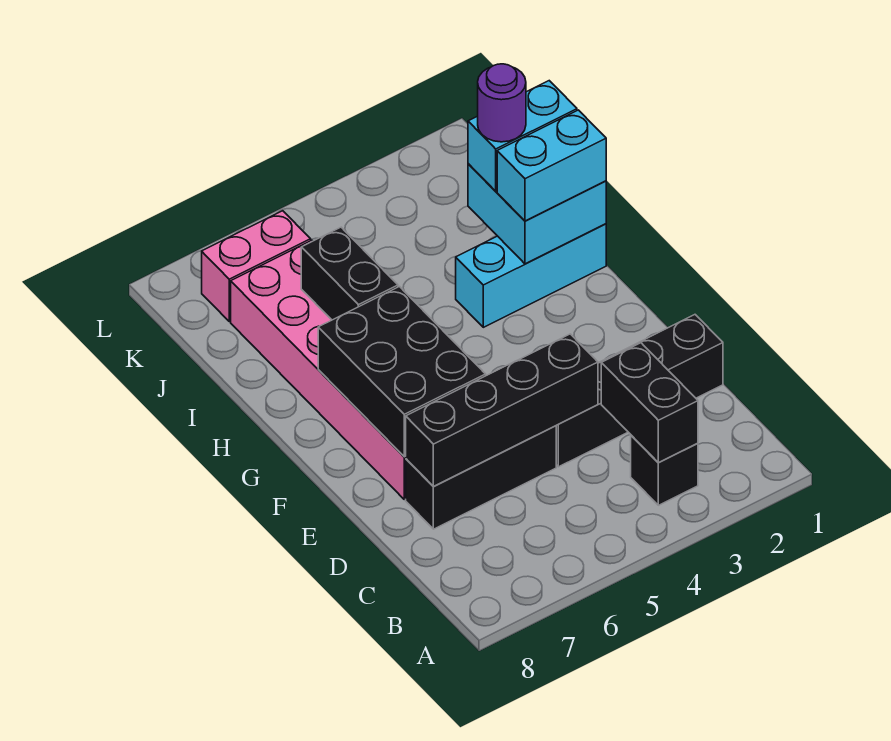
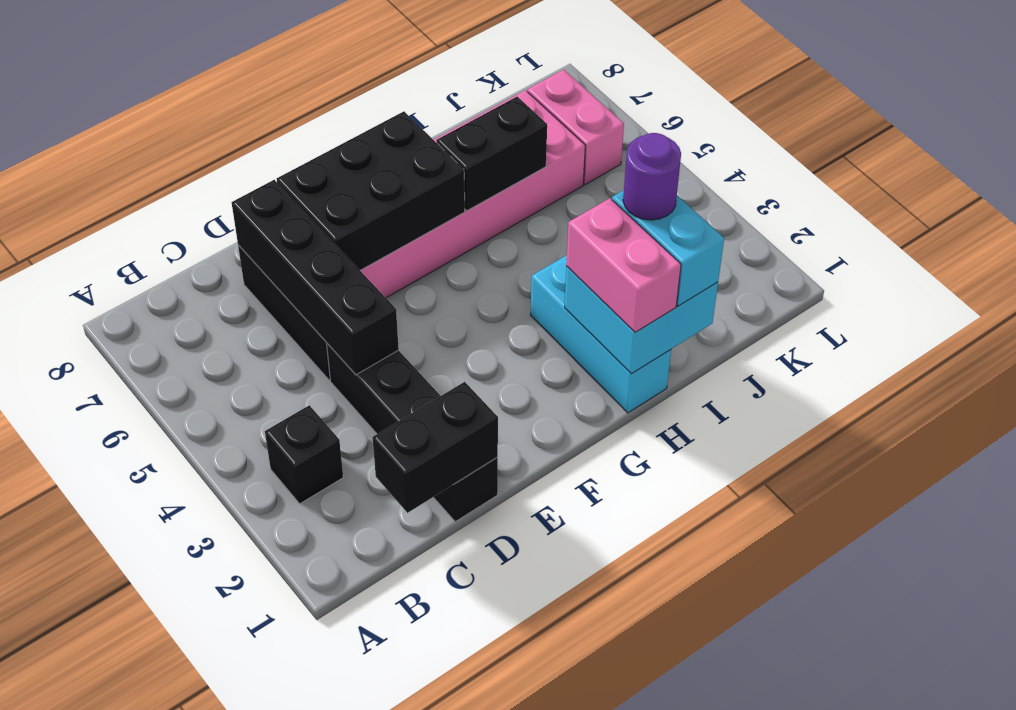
black 1x2 brick [601,343,698,463] -> black 1x2 brick moved to [372,382,498,513]
cyan 1x2 brick [497,110,606,221] -> pink 1x2 brick [566,198,681,332]

